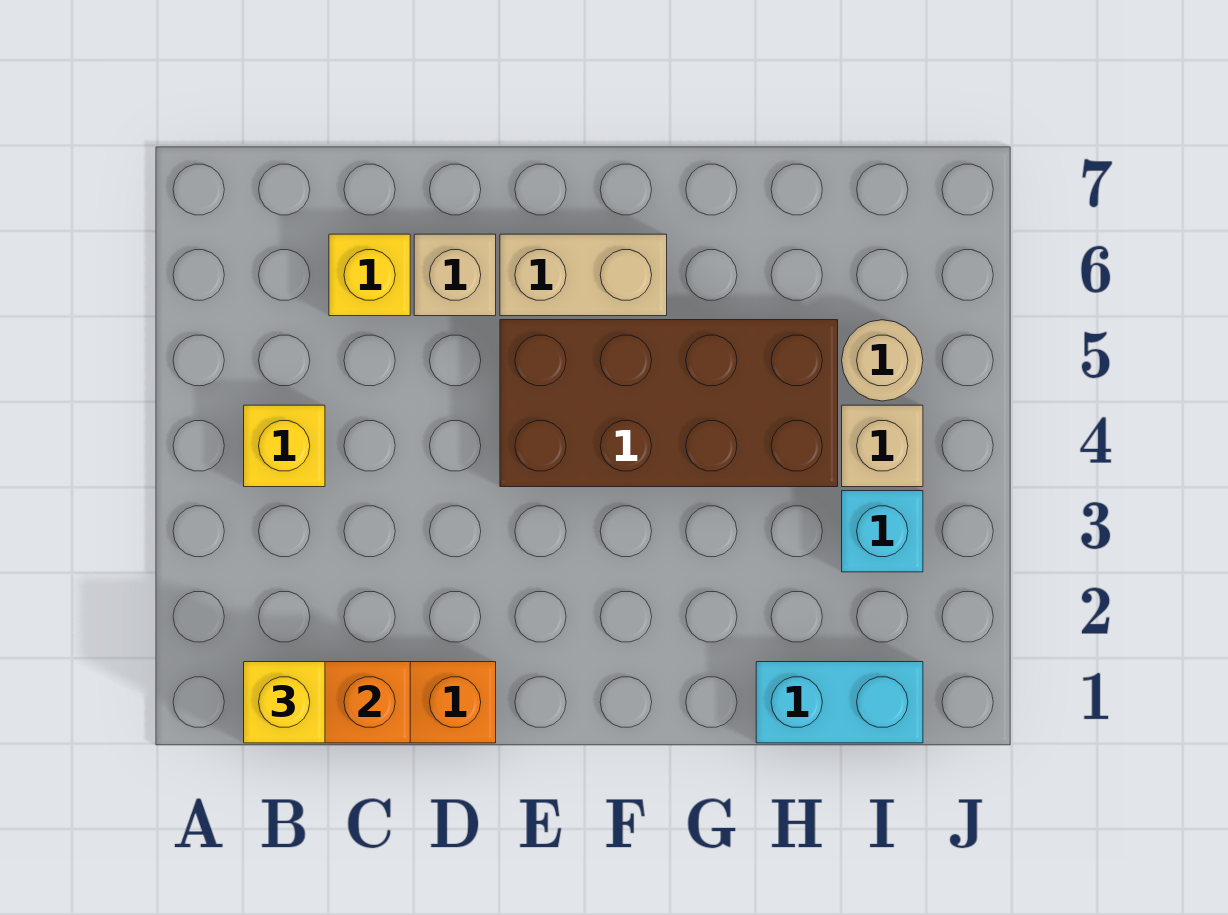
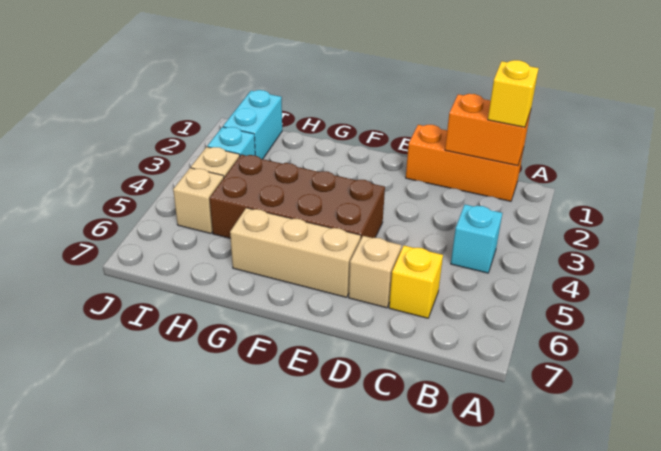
yellow 1x1 brick [244,405,325,487] -> cyan 1x1 brick [451,205,502,273]
tan 1x2 brick [500,234,667,316] -> tan 1x3 brick [230,208,361,297]
cyan 1x2 brick [756,662,923,743] -> cyan 1x2 brick turned to [223,90,282,159]
tan 1x1 round brick [842,320,923,401] -> tan 1x1 brick [173,168,224,234]

